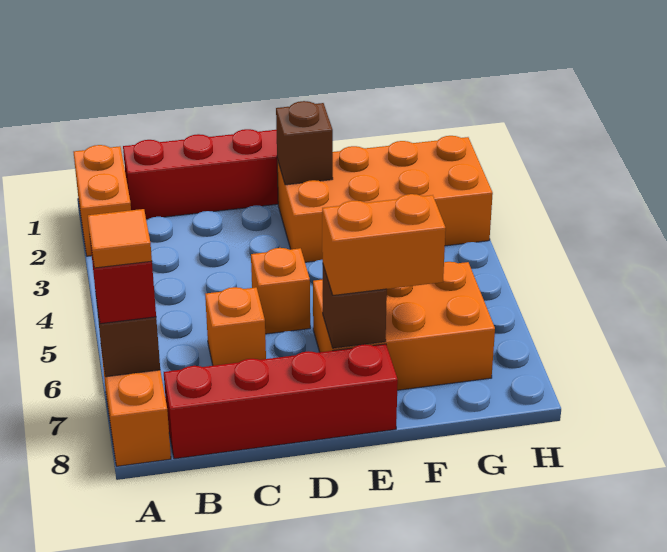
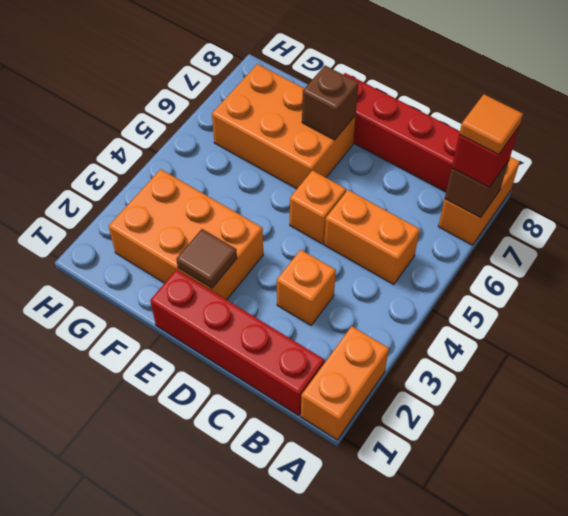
orange 1x1 brick [205,287,266,366] -> orange 1x1 brick moved to [277,250,336,325]
orange 2x4 brick [277,136,493,262] -> orange 2x3 brick [109,169,263,300]
brown 1x1 brick [276,101,333,185] -> brown 1x1 tile [176,229,237,288]
orange 1x2 brick [322,194,446,295] -> orange 1x2 brick moved to [324,190,420,285]

